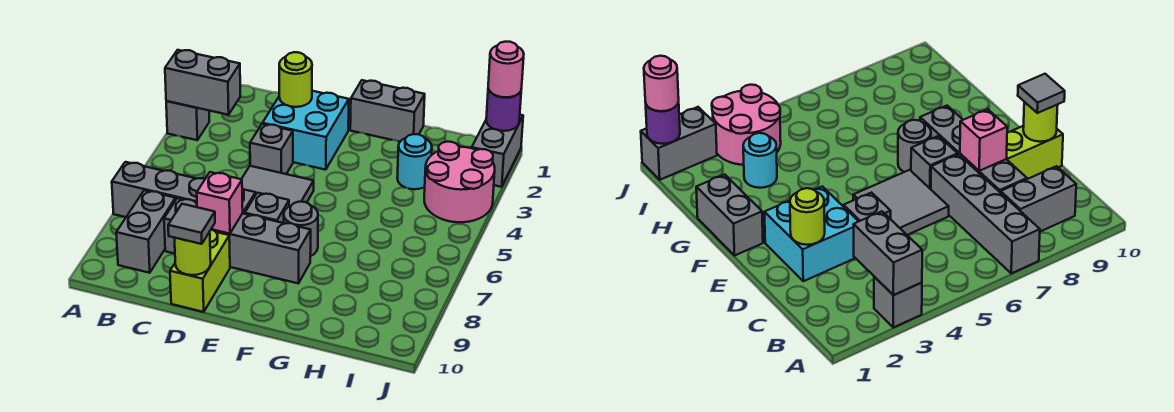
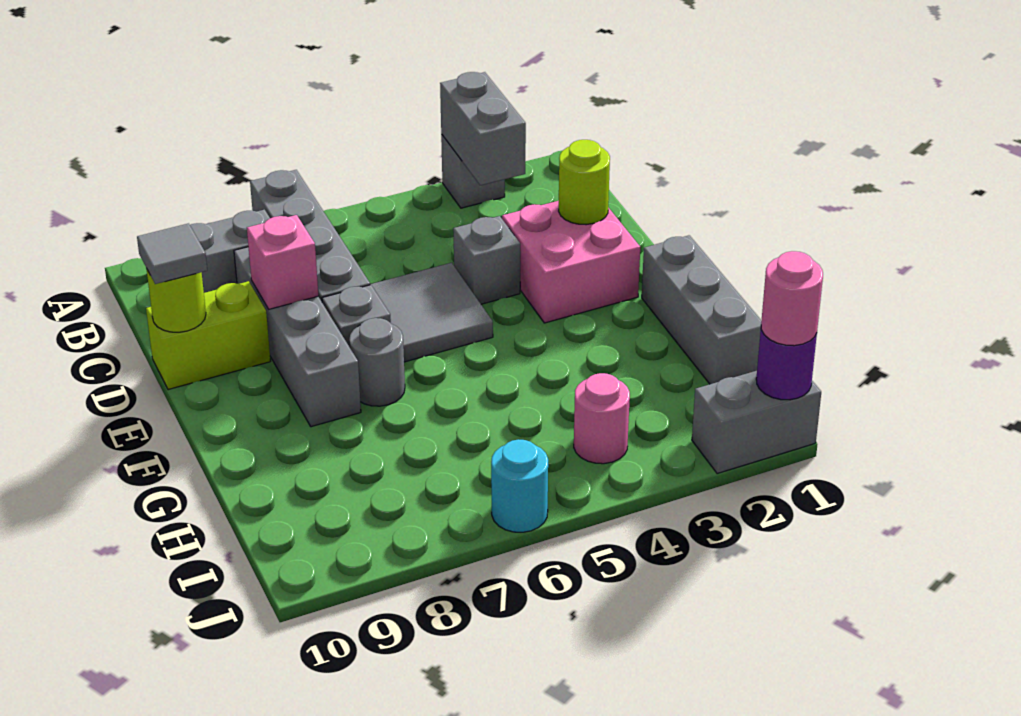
cyan 2x2 brick [262,91,349,170] -> pink 2x2 brick [502,201,640,323]
grey 1x2 brick [350,80,425,142] -> grey 1x3 brick [642,235,761,384]
cyan 1x1 round brick [397,134,432,189] -> cyan 1x1 round brick moved to [491,439,548,532]
pink 2x2 round brick [424,142,495,222] -> pink 1x1 round brick [574,373,630,464]

